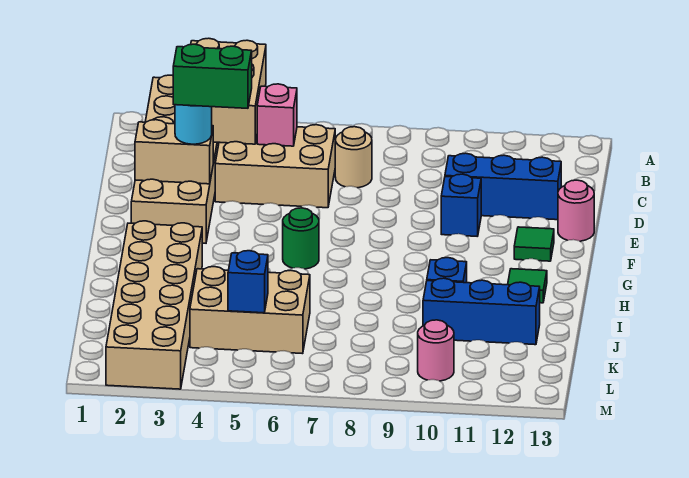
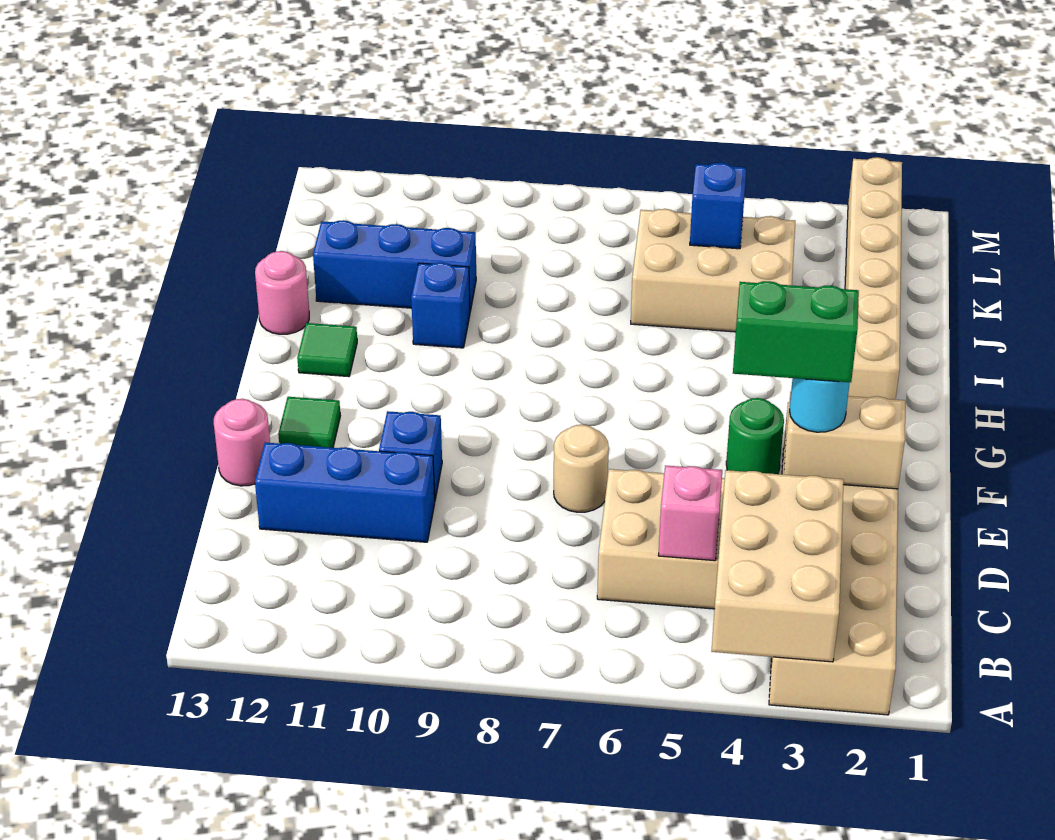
tan 1x1 round brick [335,127,372,188] -> tan 1x1 round brick moved to [554,425,609,512]
green 1x1 round brick [283,208,319,269] -> green 1x1 round brick moved to [726,398,784,474]
tan 2x6 brick [106,221,202,389] -> tan 1x6 brick [845,157,902,400]
pink 1x1 round brick [418,320,454,381] -> pink 1x1 round brick moved to [255,251,309,334]

